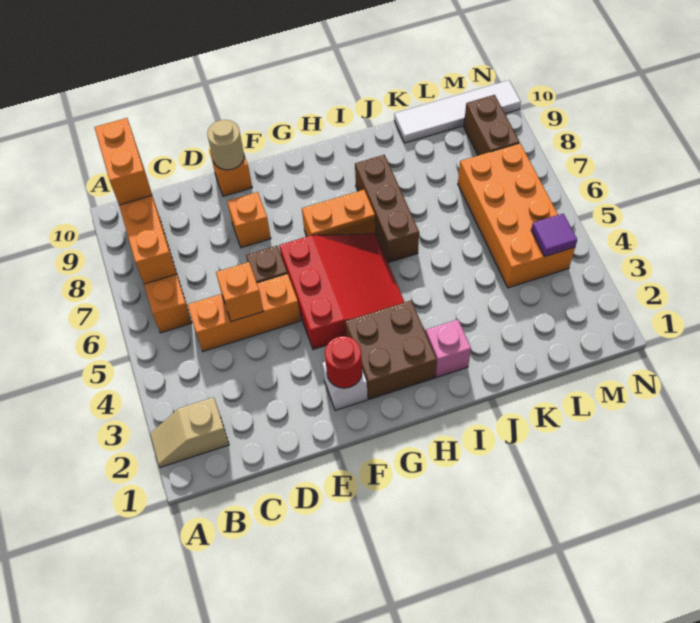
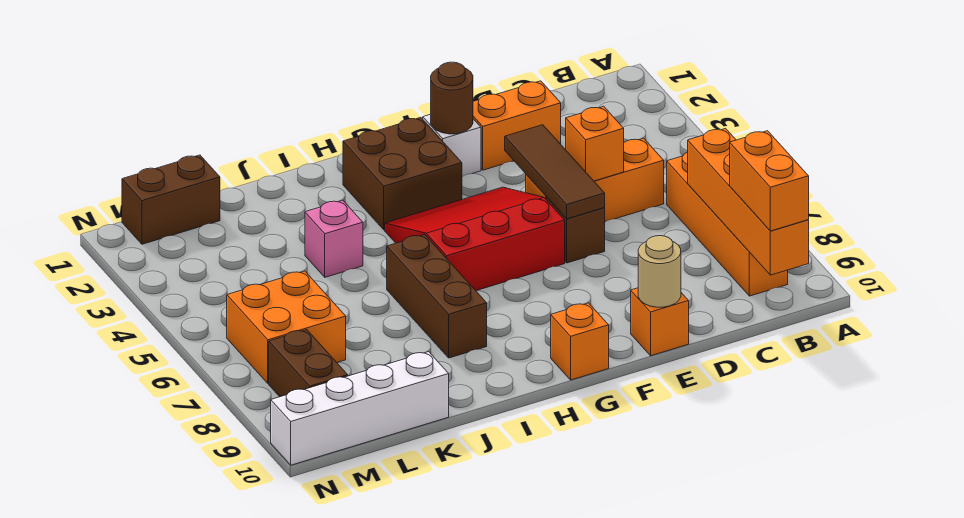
tan 1x2 slope [150,397,229,467] -> none
none -> brown 1x3 tile [505,125,605,219]
orange 1x1 brick [227,192,271,248] -> orange 1x1 brick moved to [551,303,609,380]
red 1x1 round brick [325,336,362,388] -> brown 1x1 round brick [431,62,473,134]
red 3x3 slope [279,234,404,350] -> red 3x3 slope turned to [385,187,565,291]
orange 1x2 brick [302,190,375,236] -> orange 1x2 brick moved to [473,81,561,170]
pink 1x1 brick [426,319,471,377] -> pink 1x1 brick moved to [305,200,363,277]
white 1x4 tile [394,80,521,143] -> white 1x4 brick [271,352,449,465]
none -> brown 1x2 brick [122,155,220,244]
orange 2x4 brick [458,143,575,288] -> orange 2x2 brick [227,271,346,383]
purple 1x1 tile [531,214,577,256] -> none

